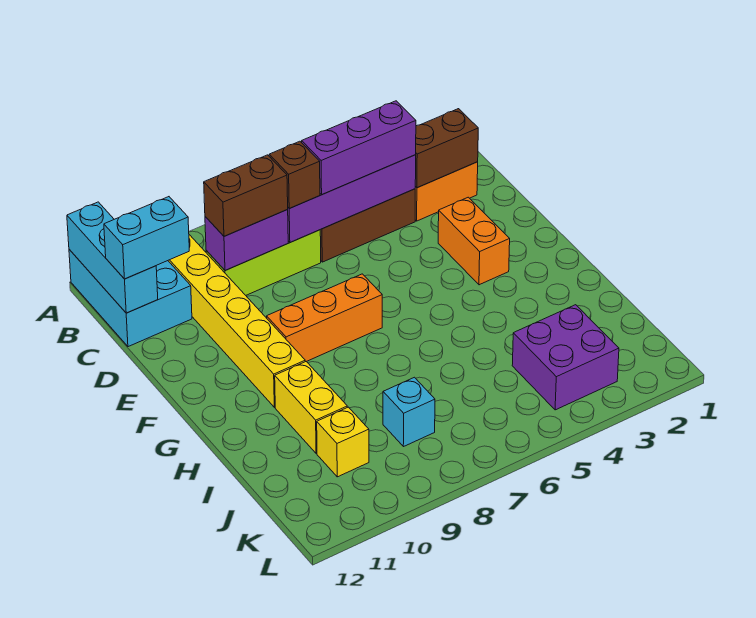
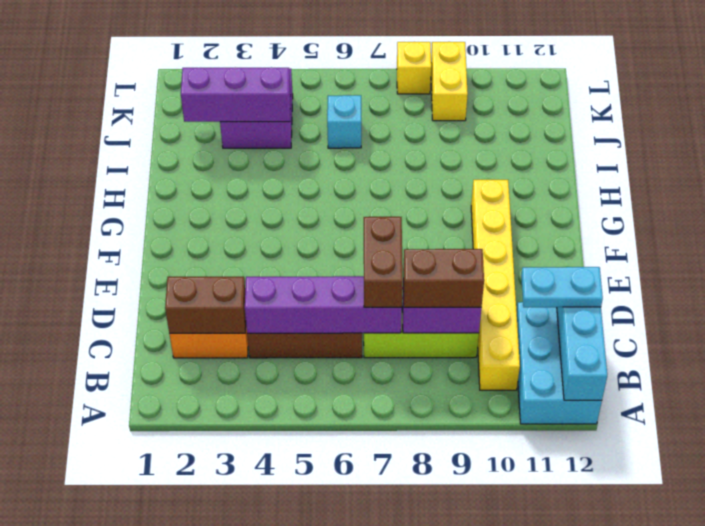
purple 1x3 brick [302,101,416,194] -> purple 1x3 brick moved to [181,67,291,122]
brown 1x1 brick [269,141,320,208] -> brown 1x2 brick [364,216,403,307]
cyan 1x2 brick [104,197,189,279] -> cyan 1x2 plate [521,267,603,307]
orange 1x2 brick [438,197,510,285] -> none
orange 1x3 brick [267,274,382,362] -> none
yellow 1x2 brick [275,362,347,453] -> yellow 1x2 brick moved to [431,42,468,121]
cyan 1x1 brick [383,377,435,447] -> cyan 1x1 brick moved to [327,95,361,148]
yellow 1x1 brick [317,407,369,477] -> yellow 1x1 brick moved to [397,42,431,94]

